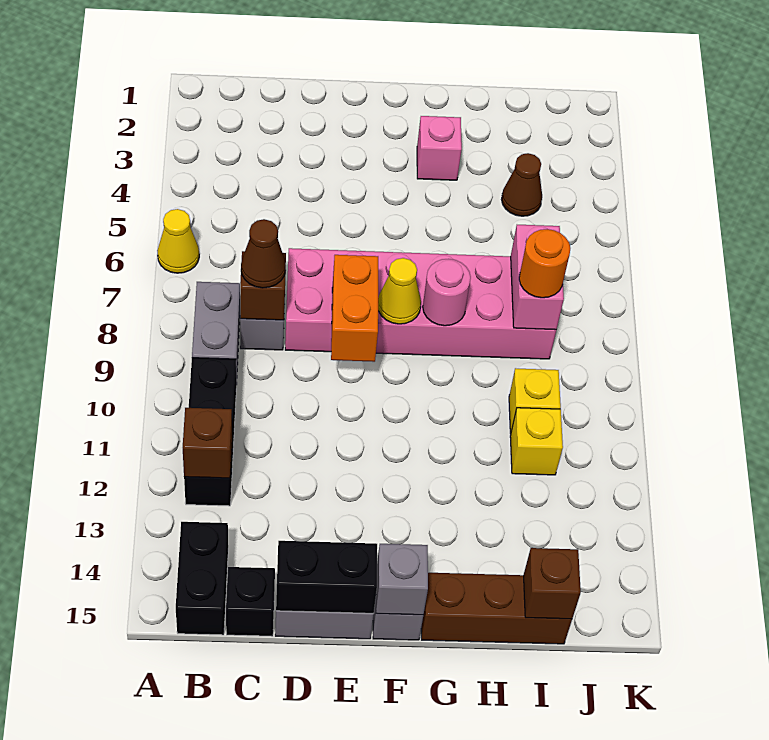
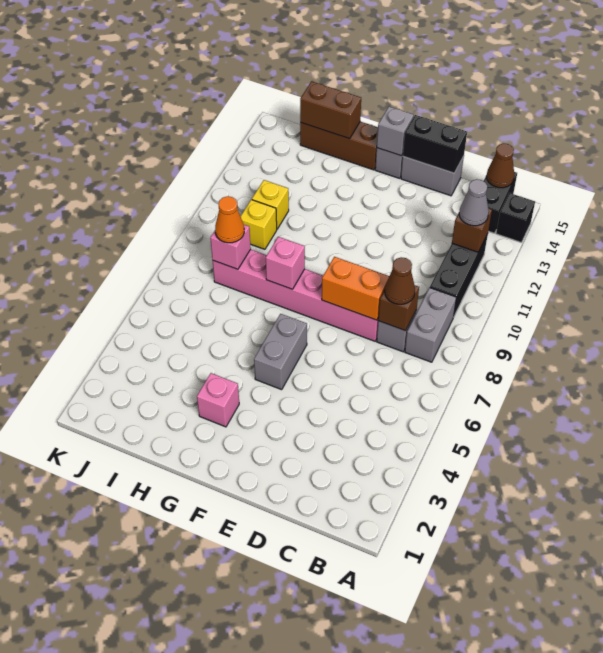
yellow 1x1 cone [157,209,199,273] -> none
none -> grey 1x1 cone [459,179,489,226]
black 1x1 brick [226,567,275,636] -> black 1x1 brick moved to [496,193,535,243]
pink 2x6 brick [285,248,556,359] -> pink 1x6 brick [213,249,378,341]
orange 1x2 brick [331,255,378,362] -> orange 1x2 brick turned to [322,257,389,320]
none -> grey 1x2 brick [254,314,307,390]
yellow 1x1 cone [378,258,421,324] -> none
pink 1x1 round brick [423,259,471,326] -> pink 1x1 brick [266,237,305,289]
brown 1x1 cone [502,153,542,216] -> brown 1x1 cone moved to [486,144,514,188]
pink 1x2 brick [511,225,564,330] -> pink 1x1 brick [210,225,251,269]
orange 1x1 round brick [519,229,570,298] -> orange 1x1 cone [215,196,244,243]
brown 1x1 brick [524,548,581,619] -> brown 1x2 brick [300,82,361,139]

